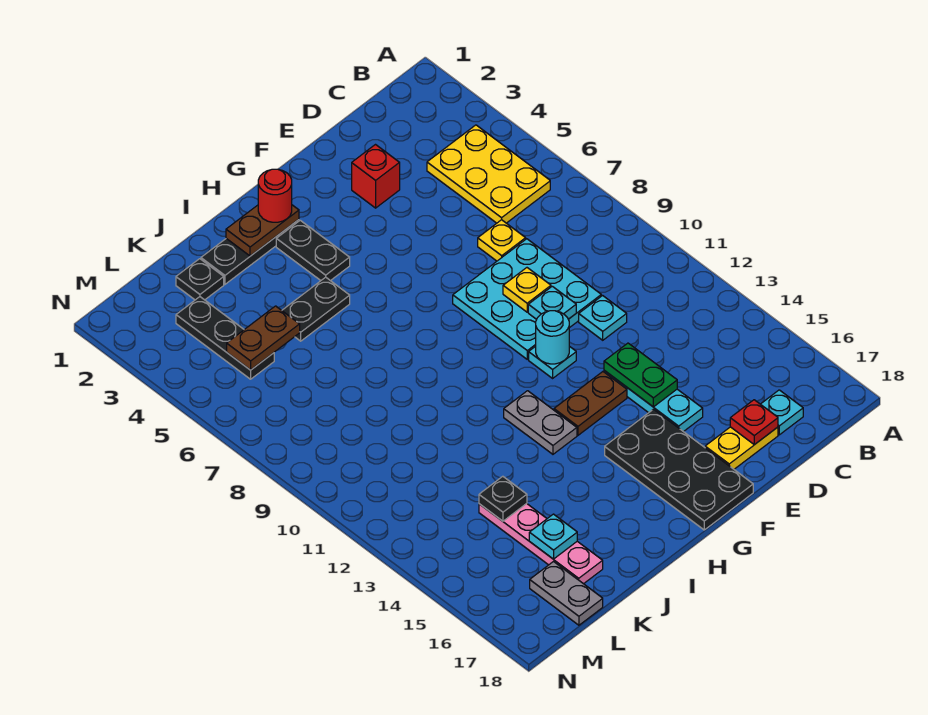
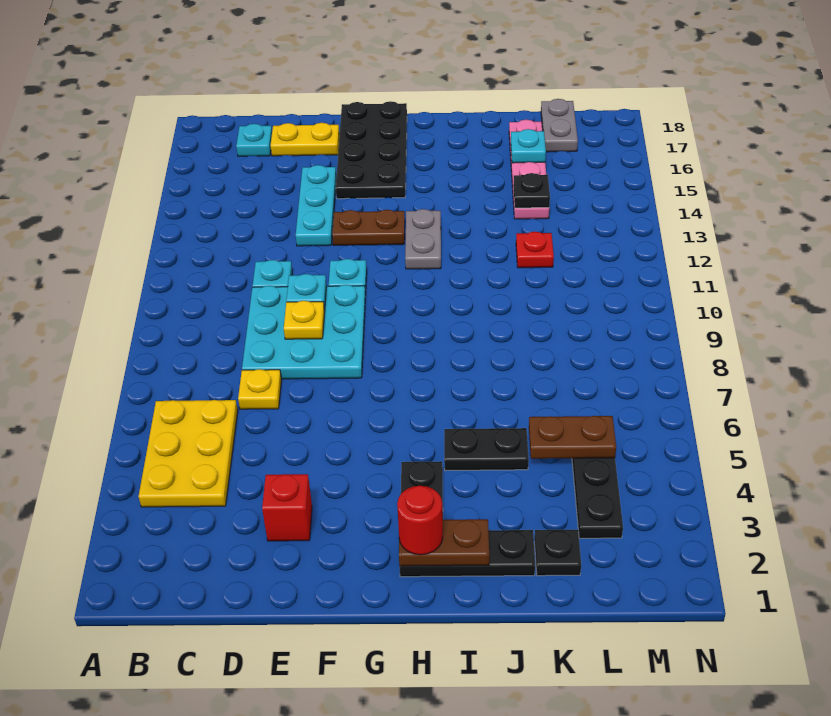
red 1x1 plate [730,400,778,445] -> red 1x1 plate moved to [516,232,554,268]
green 1x2 plate [604,343,677,407] -> none
cyan 1x1 round brick [536,311,569,364] -> none

